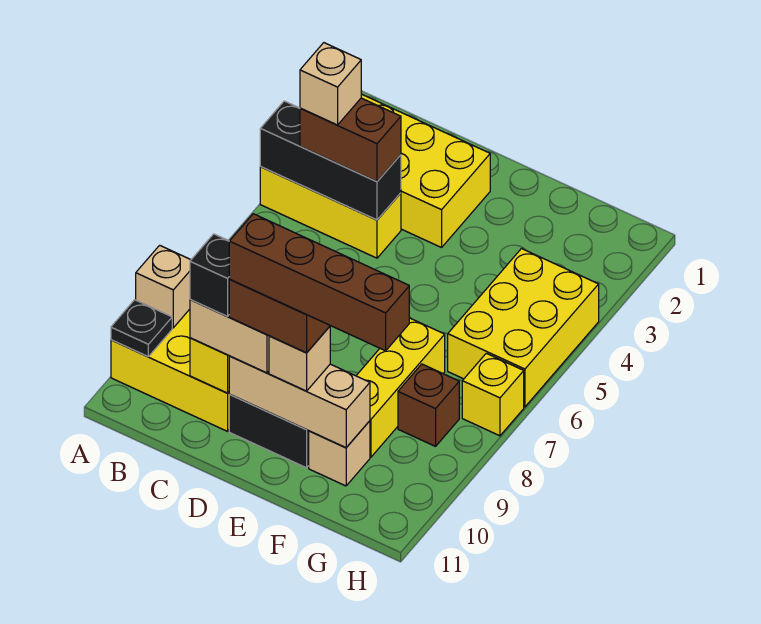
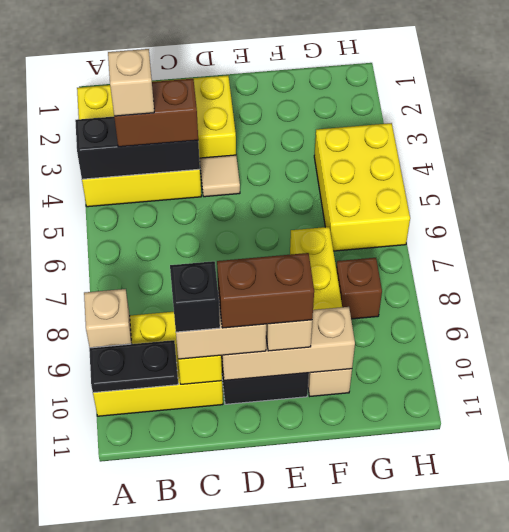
black 1x1 plate [111,300,172,357] -> black 1x2 plate [89,340,178,393]
none -> tan 1x1 tile [200,155,240,197]
brown 1x4 brick [229,214,409,351] -> none
yellow 1x1 brick [462,353,524,436] -> none

